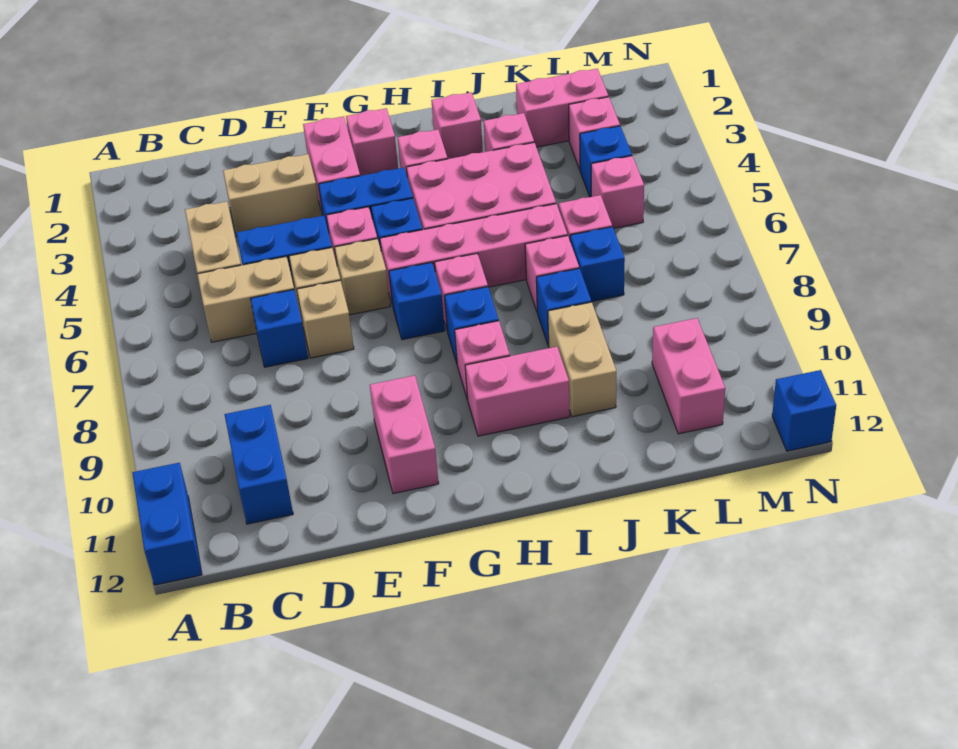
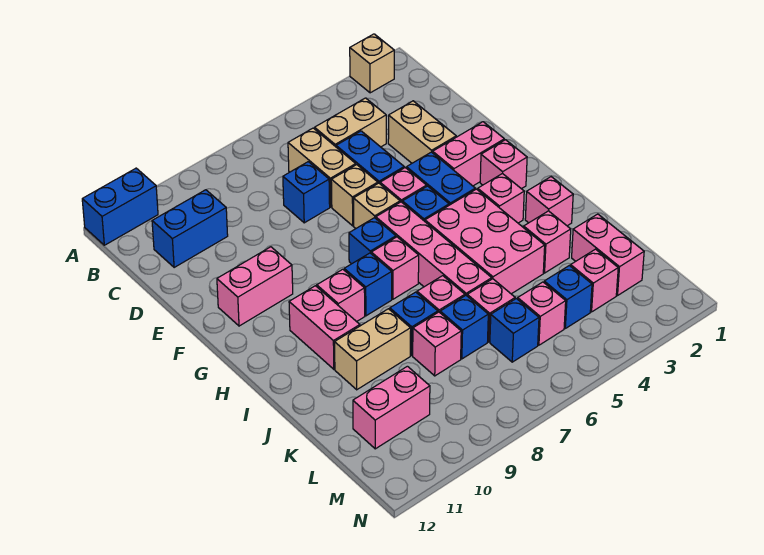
tan 1x1 brick [297,280,354,358] -> tan 1x1 brick moved to [350,34,394,93]
none -> pink 1x1 brick [413,312,461,376]
blue 1x1 brick [772,370,836,451] -> blue 1x1 brick moved to [490,299,539,362]

